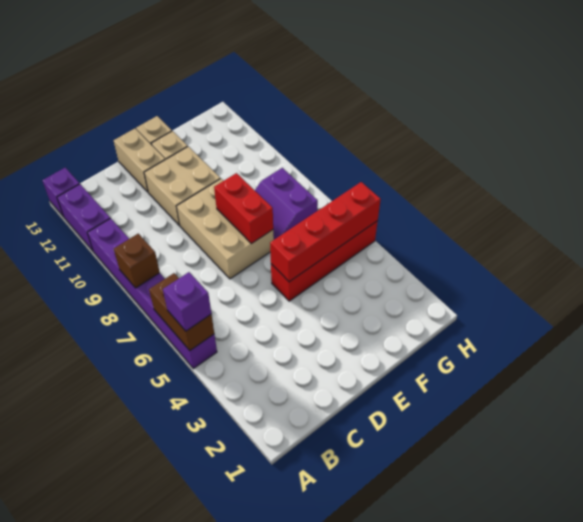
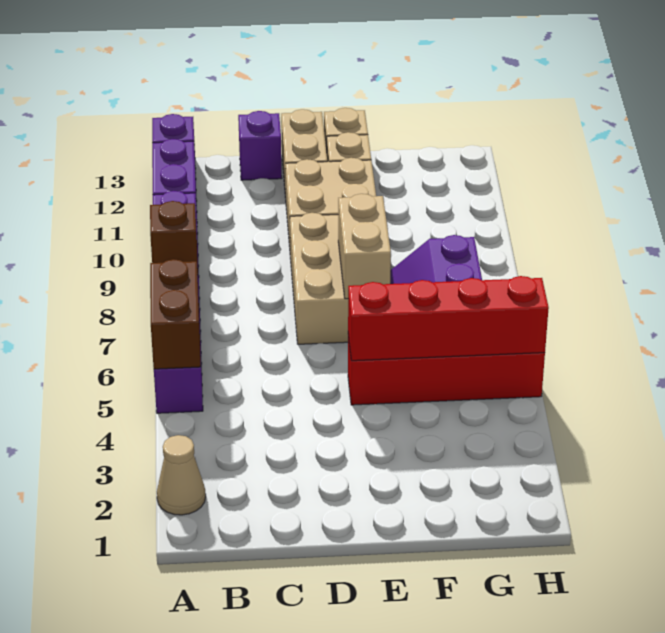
none -> tan 1x1 cone [157,435,206,515]
purple 1x1 brick [163,272,211,331] -> purple 1x1 brick moved to [238,111,282,180]
red 1x2 brick [214,173,273,244] -> tan 1x2 brick [338,194,391,299]

